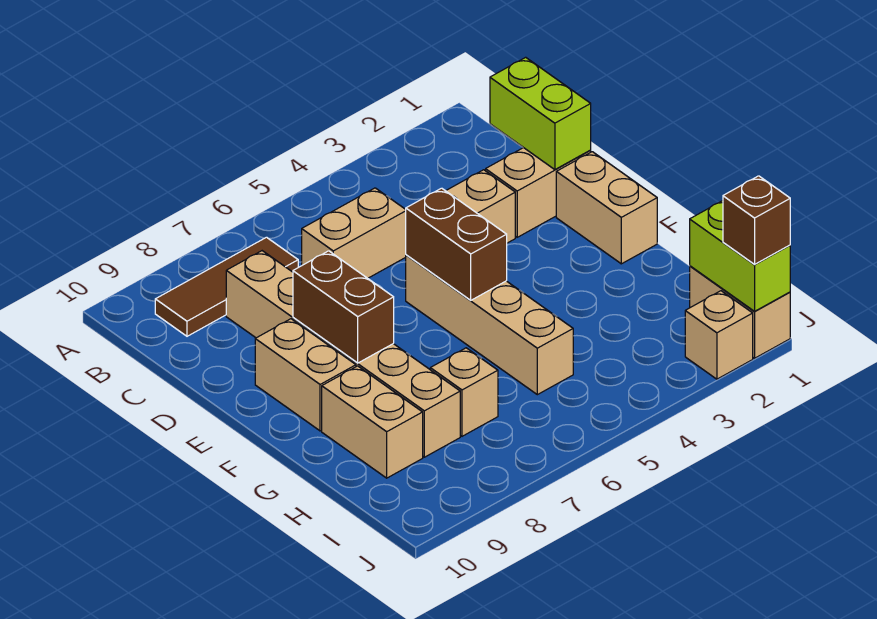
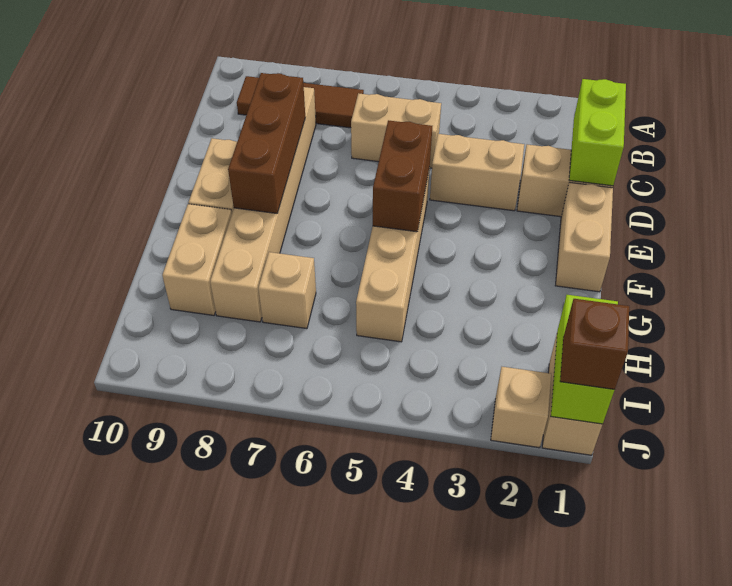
brown 1x2 brick [293,251,394,363] -> brown 1x3 brick [228,73,305,213]

